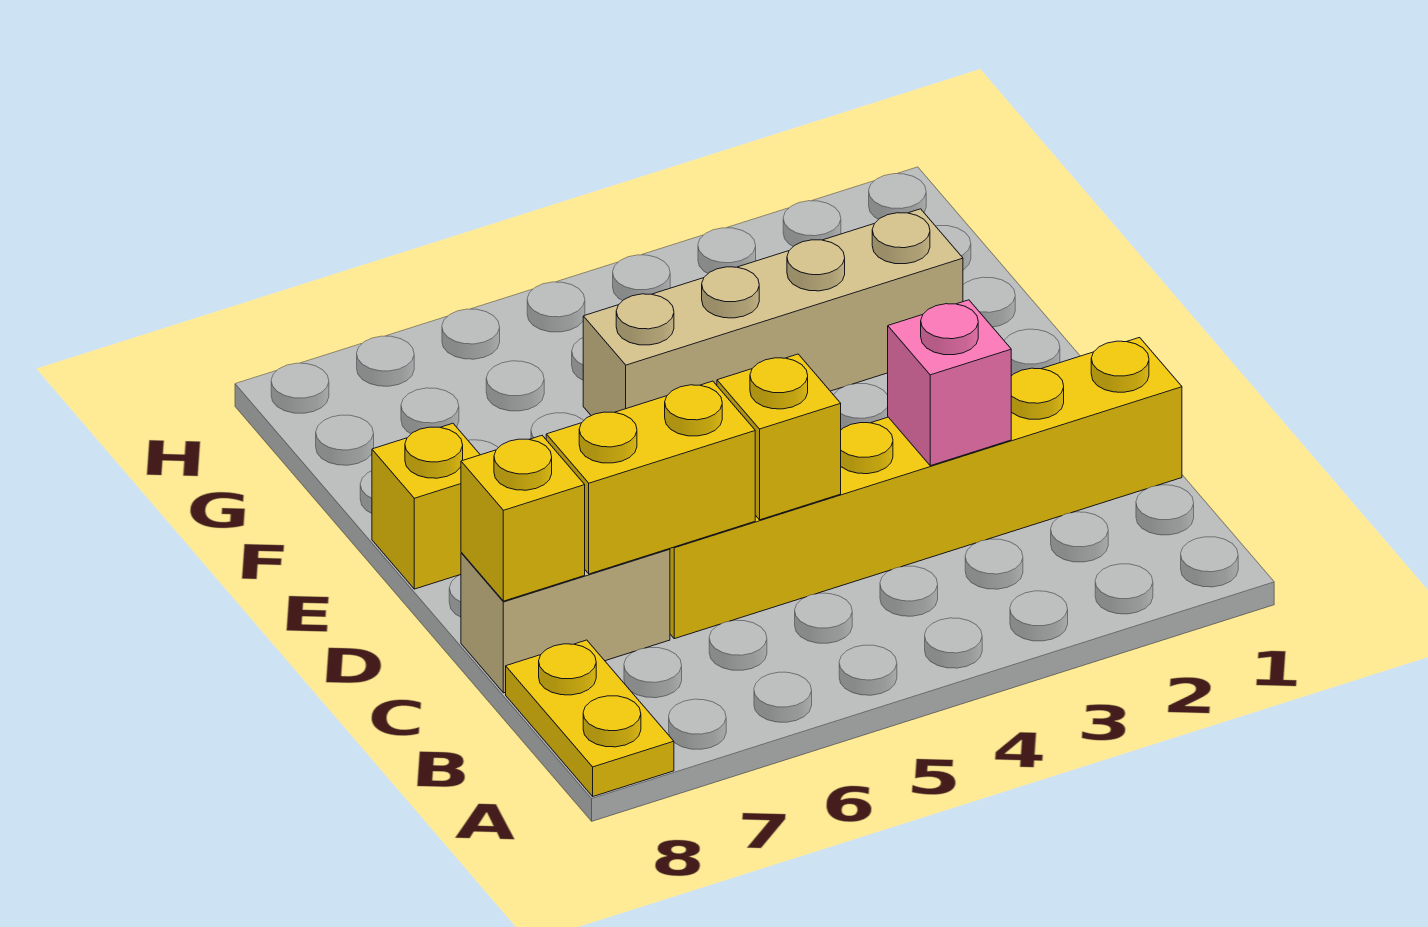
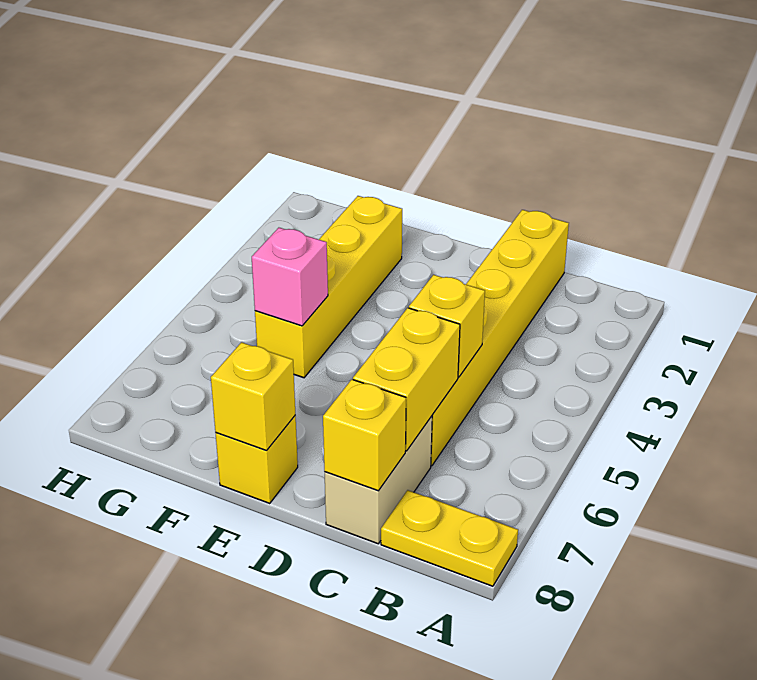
pink 1x1 brick [888,300,1011,466] -> pink 1x1 brick moved to [252,228,328,326]
none -> yellow 1x1 brick [211,342,295,451]
tan 1x4 brick [583,209,963,416] -> yellow 1x4 brick [255,196,402,378]

